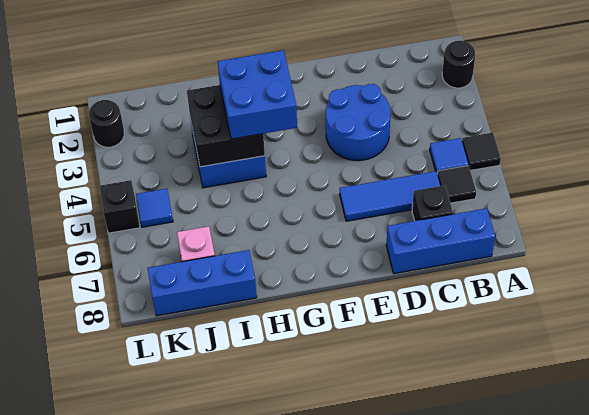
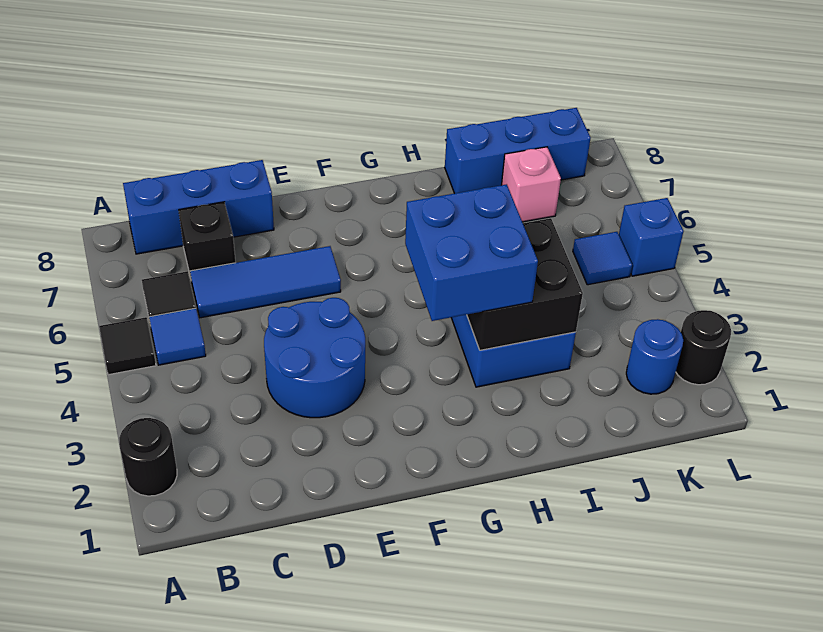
none -> blue 1x1 round brick [626,319,683,394]
black 1x1 brick [99,180,140,233] -> blue 1x1 brick [619,198,684,276]

